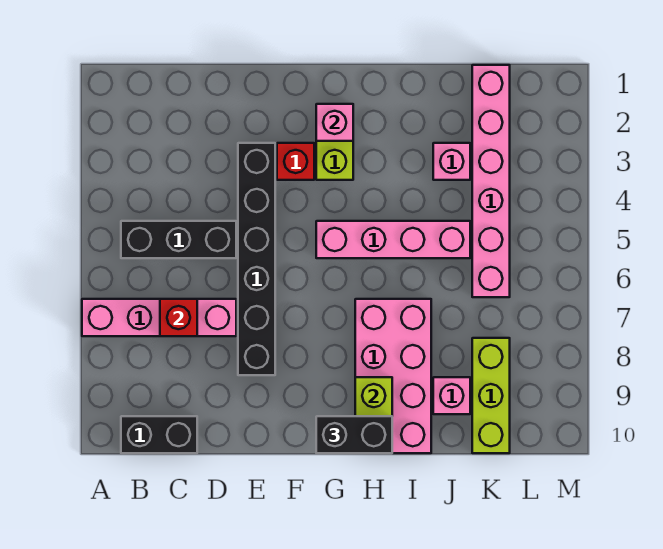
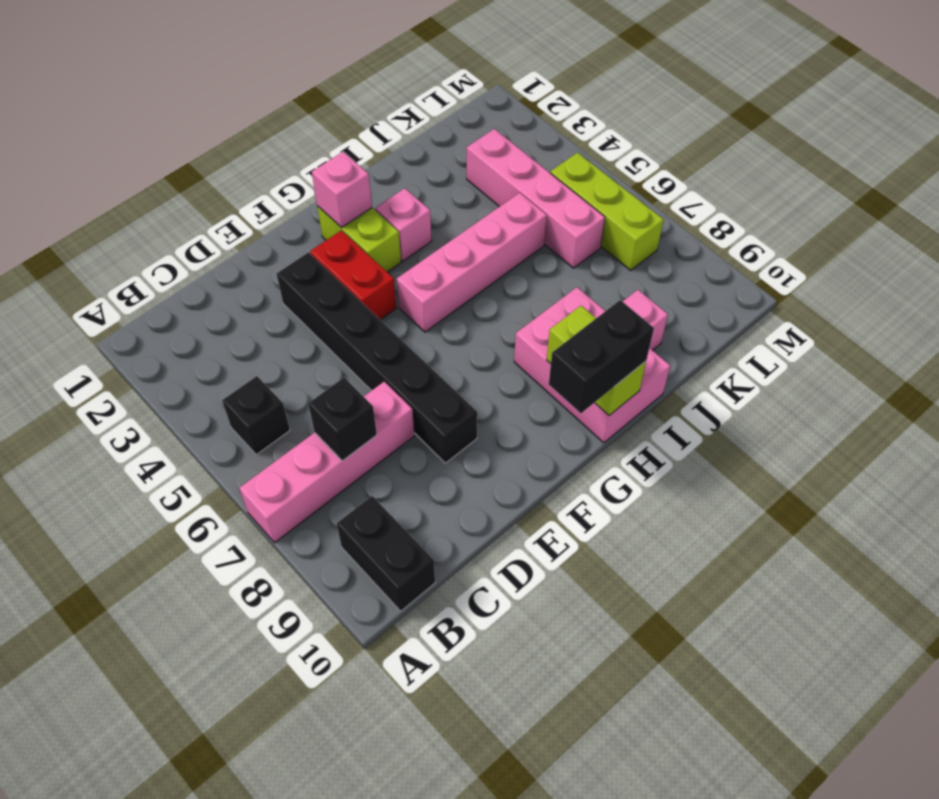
black 1x3 brick [121,221,236,258] -> black 1x1 brick [222,376,290,455]
black 1x2 brick [121,416,197,453] -> black 1x2 brick turned to [337,496,435,611]
red 1x1 brick [160,299,197,336] -> black 1x1 brick [308,378,377,461]
red 1x1 brick [277,143,314,180] -> red 1x2 brick [310,230,396,320]
pink 2x4 brick [355,299,431,453] -> pink 2x3 brick [514,287,670,443]
pink 1x1 brick [433,143,470,180] -> pink 1x1 brick moved to [375,188,432,261]
pink 1x6 brick [472,65,510,297] -> pink 1x4 brick [467,129,605,268]
lime 1x3 brick [472,338,510,453] -> lime 1x3 brick moved to [550,153,664,270]

